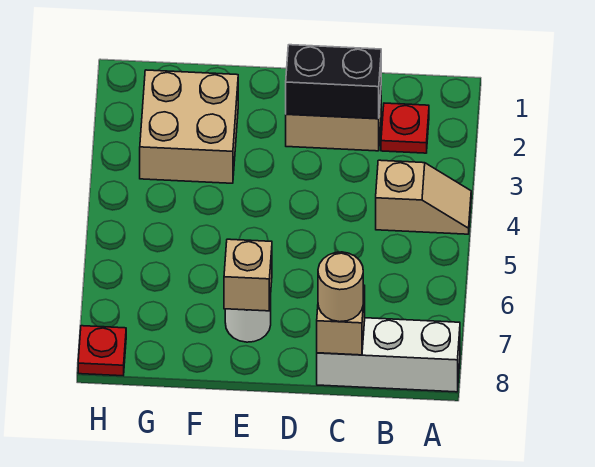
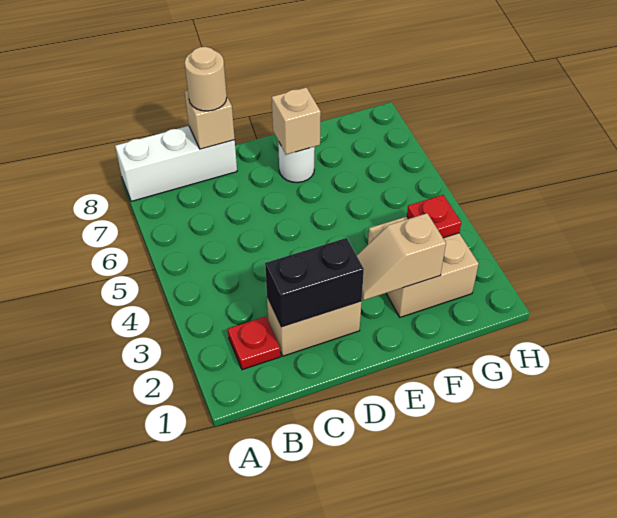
tan 1x2 slope [376,160,471,234] -> tan 1x2 slope moved to [357,213,446,300]
red 1x1 plate [78,326,126,376] -> red 1x1 plate moved to [407,195,461,238]

